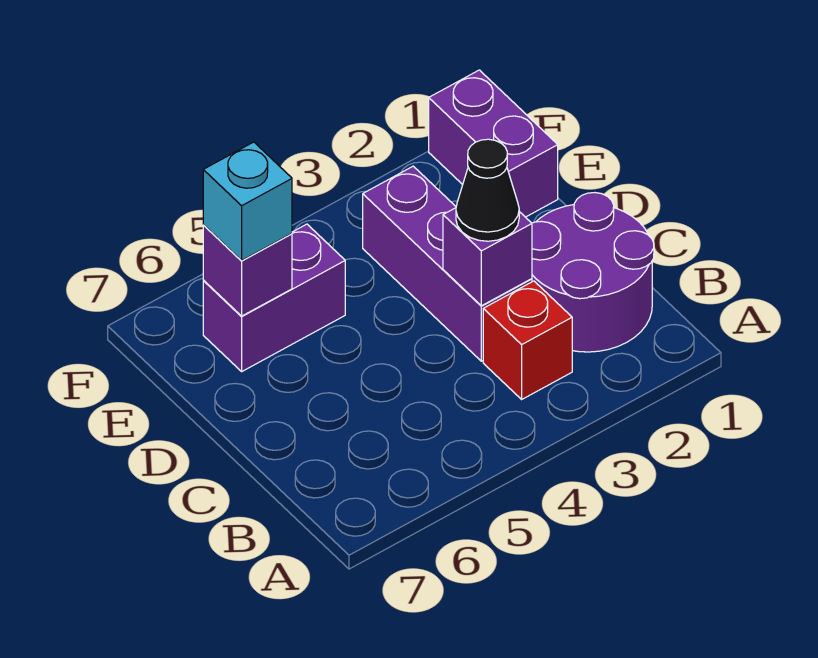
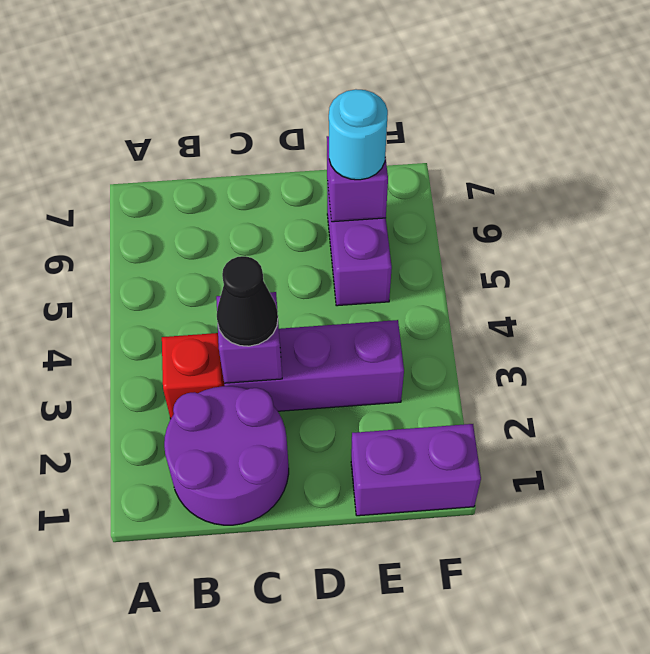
cyan 1x1 brick [203,142,292,260] -> cyan 1x1 round brick [329,89,388,180]

